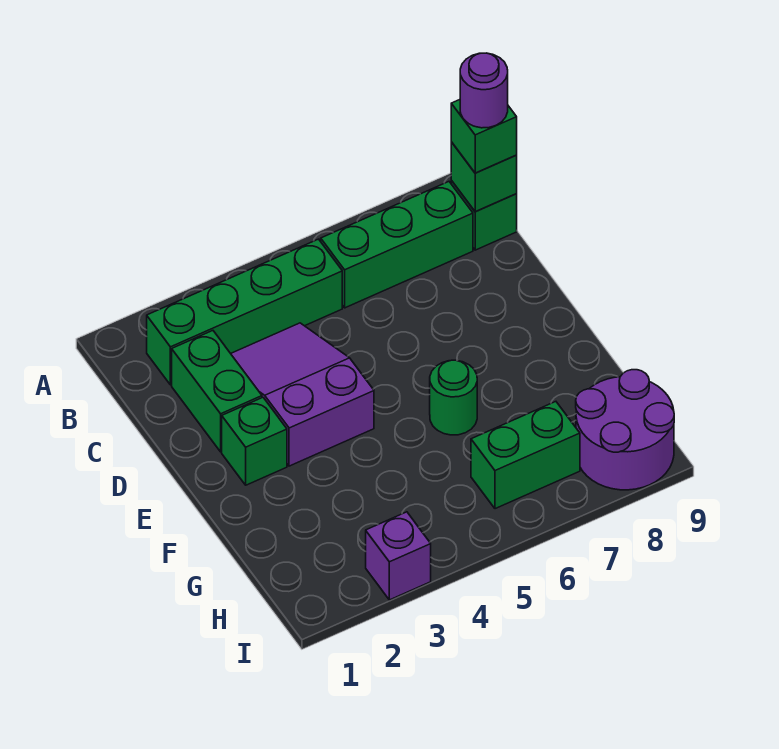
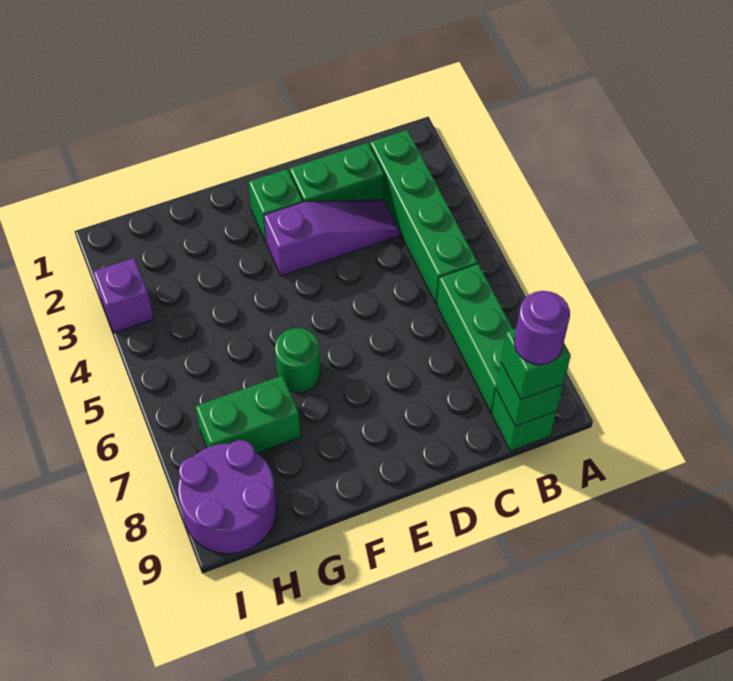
purple 2x3 slope [231,323,374,466] -> purple 1x3 slope [264,200,400,276]
green 1x2 brick [471,402,580,509] -> green 1x2 brick turned to [195,375,301,453]

